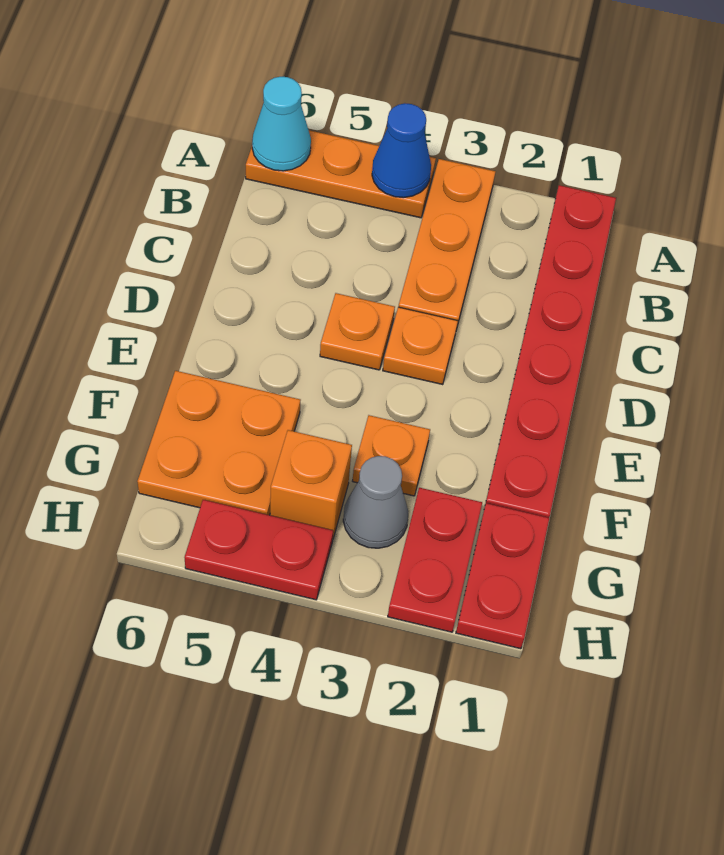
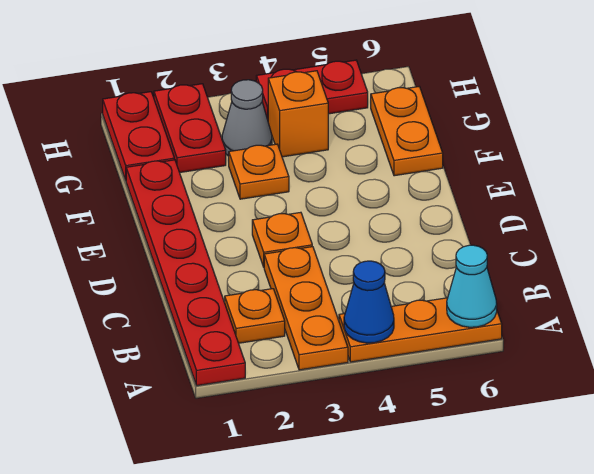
orange 1x1 plate [320,293,395,370] -> orange 1x1 plate moved to [225,289,285,343]
orange 2x2 plate [137,371,300,515] -> orange 1x2 plate [371,87,443,176]

